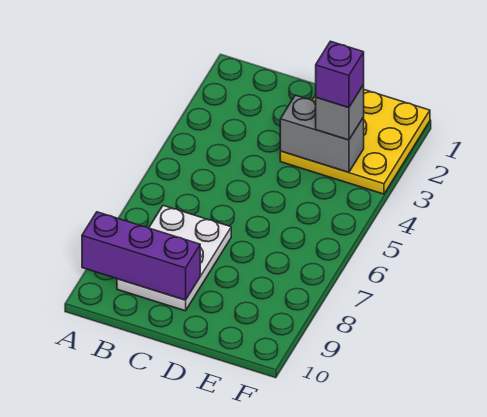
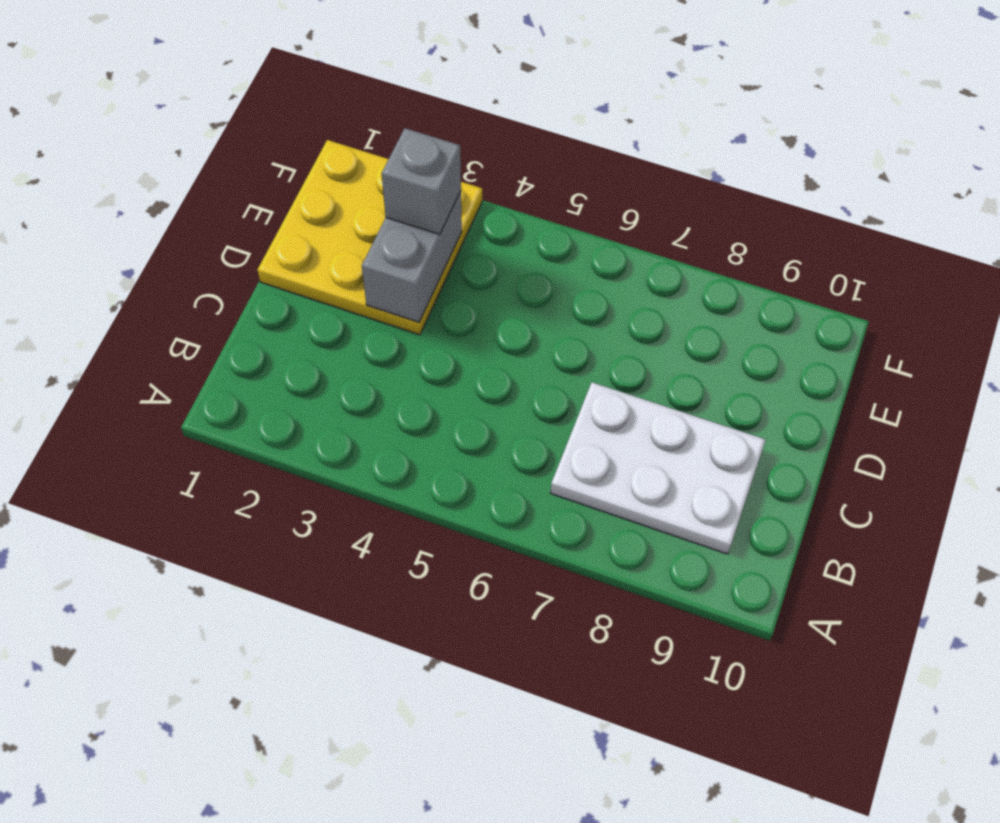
purple 1x3 brick [82,212,200,300] -> none
purple 1x1 brick [316,41,364,108] -> none

